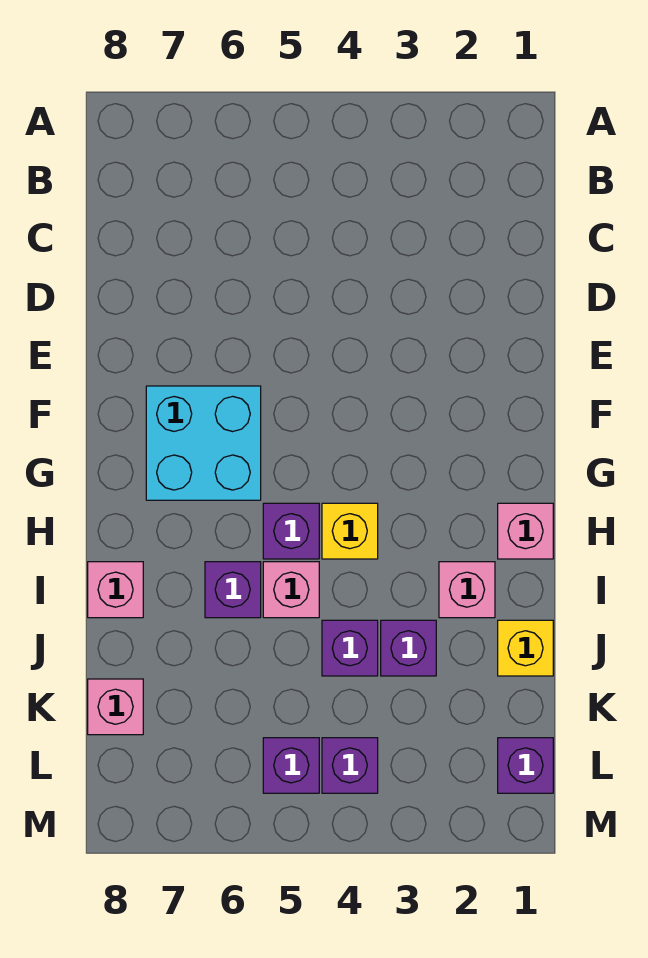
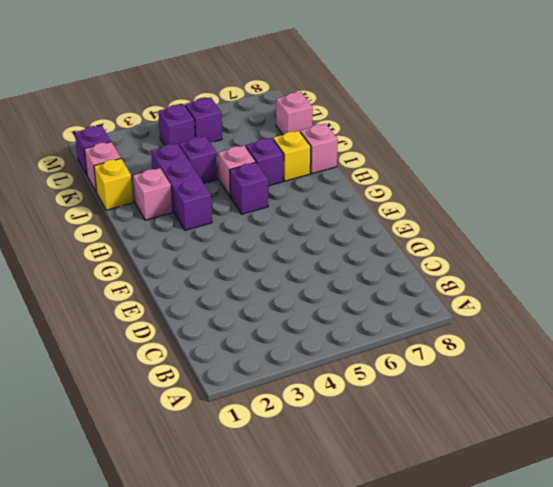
cyan 2x2 brick [146,386,261,500] -> none
pink 1x1 brick [498,503,553,559] -> pink 1x1 brick moved to [84,142,121,192]
yellow 1x1 brick [322,503,378,559] -> yellow 1x1 brick moved to [273,131,311,181]
purple 1x1 brick [381,620,436,676] -> purple 1x3 brick [151,144,212,230]

